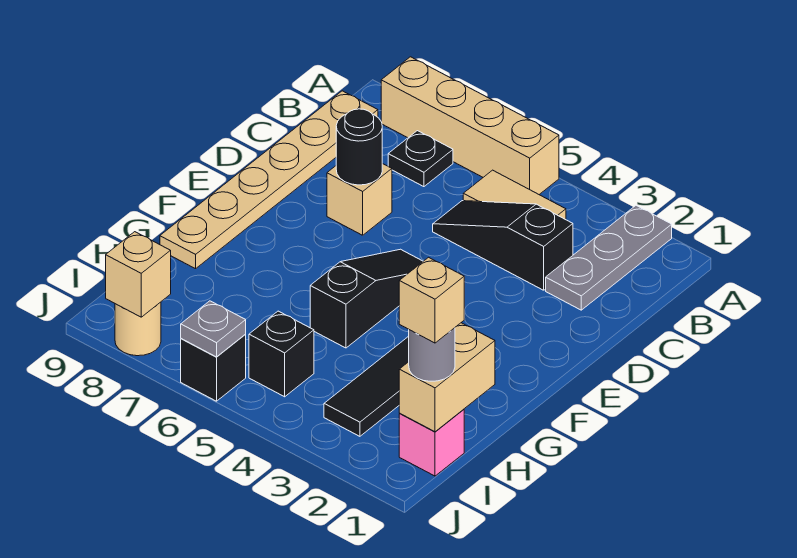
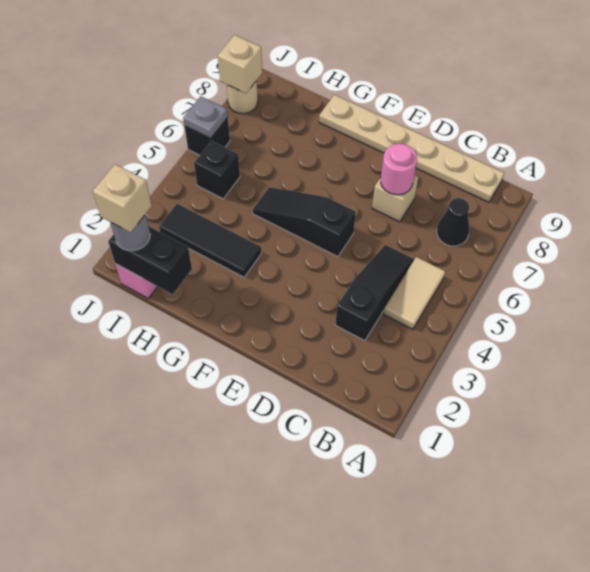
grey 1x3 plate [546,206,672,310] -> none
tan 1x4 brick [381,57,559,194] -> none
black 1x1 plate [388,131,453,187] -> black 1x1 cone [437,198,470,246]
black 1x1 round brick [336,109,382,185] -> pink 1x1 round brick [381,144,417,195]
black 1x3 slope [310,249,423,348] -> black 1x3 slope turned to [253,187,356,257]
tan 1x2 brick [399,323,495,432] -> black 1x2 brick [108,227,192,294]

